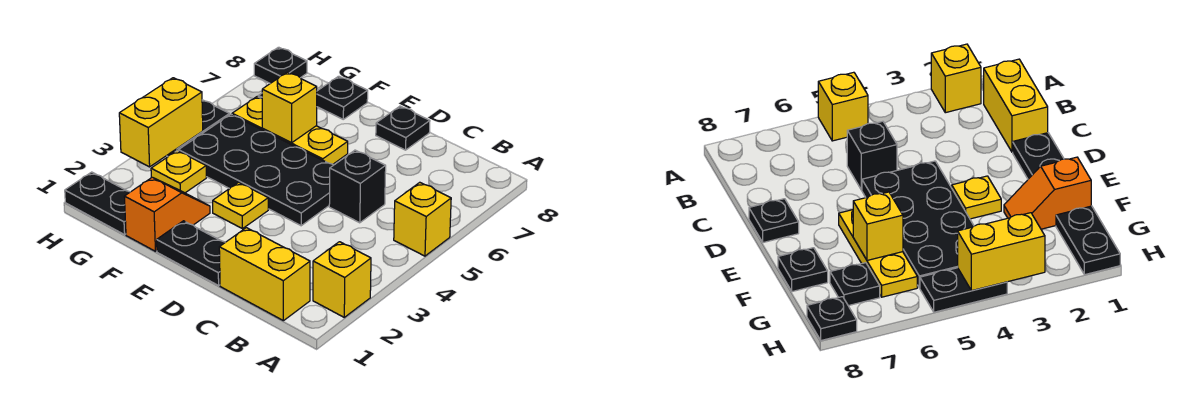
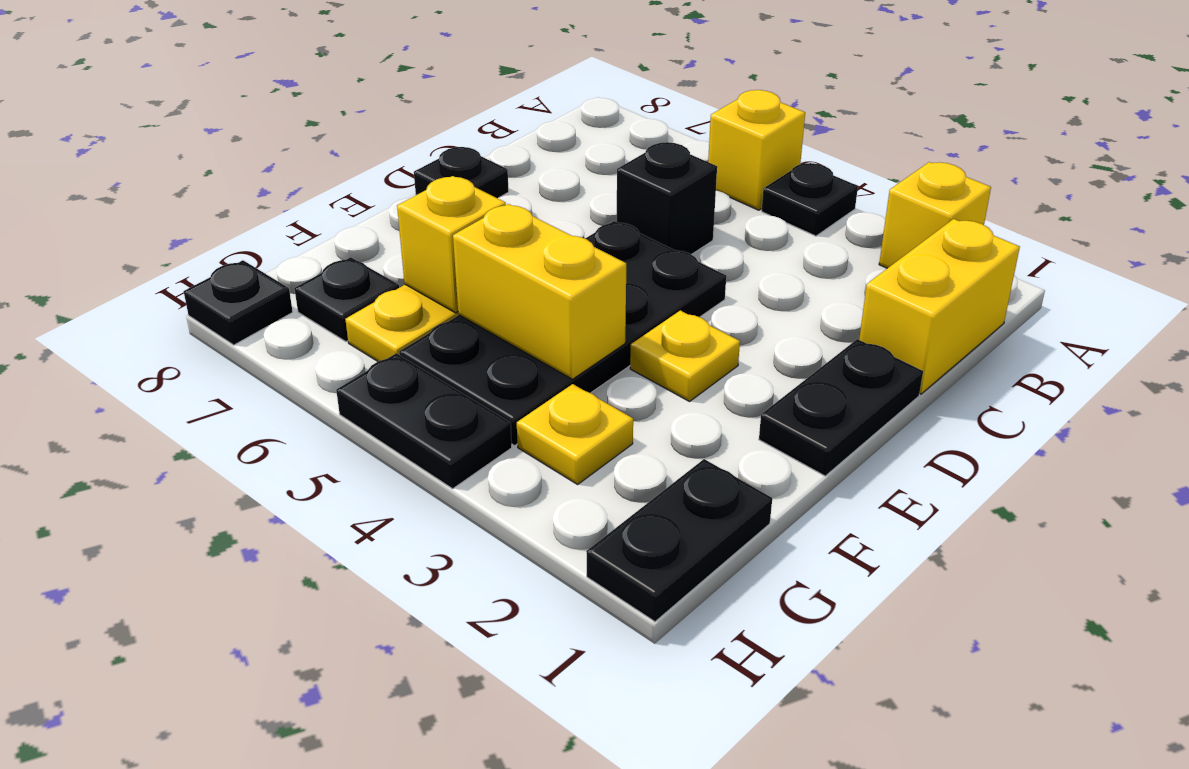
orange 1x2 slope [124,177,210,251] -> none
black 1x1 plate [317,76,368,119] -> black 1x1 plate moved to [762,163,858,236]
yellow 1x2 brick [119,78,203,167] -> yellow 1x2 brick moved to [453,204,626,379]

